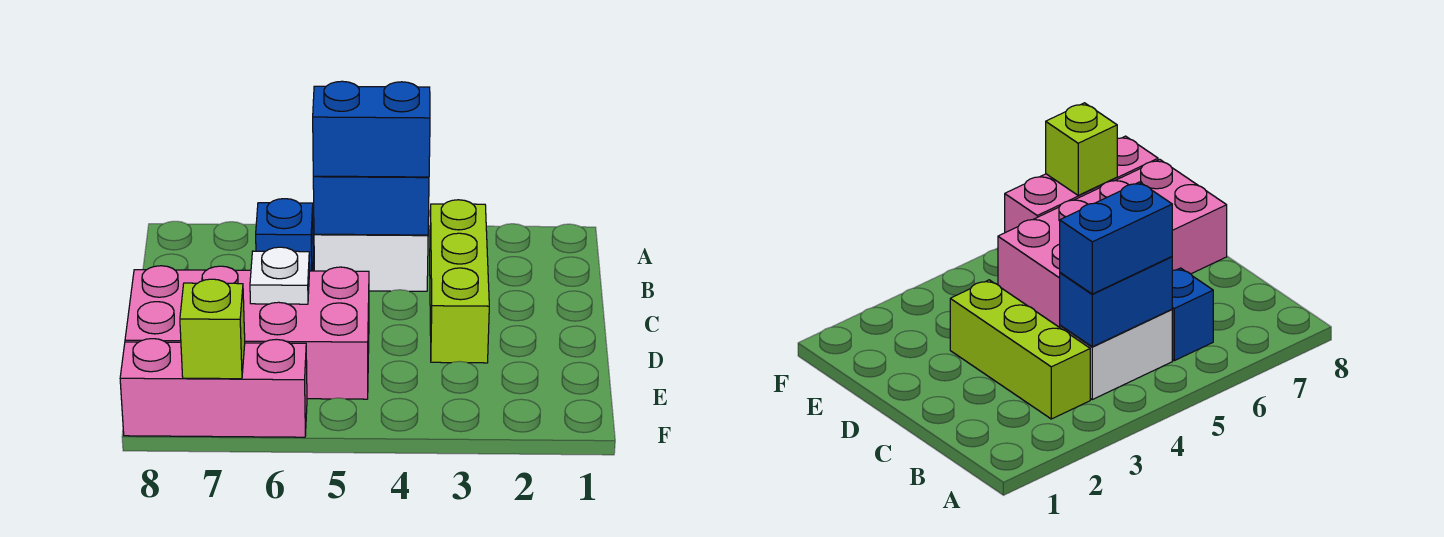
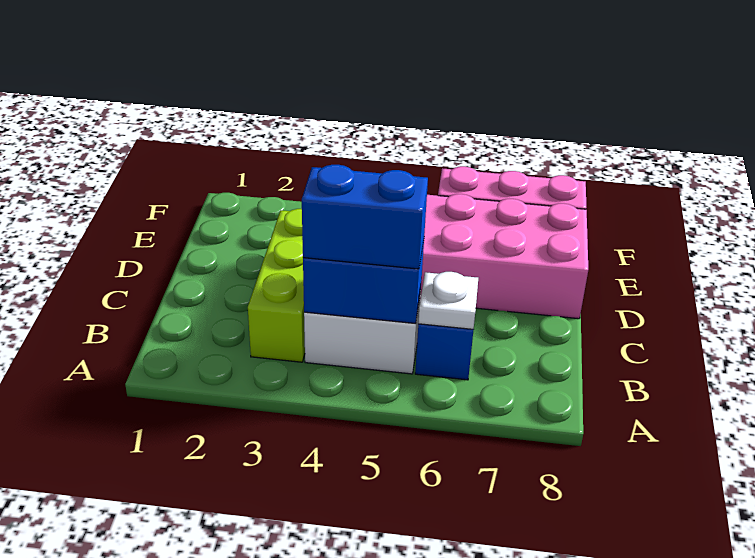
white 1x1 plate [250,247,310,304] -> white 1x1 plate moved to [418,272,478,329]
lime 1x1 brick [180,279,245,379] -> none

